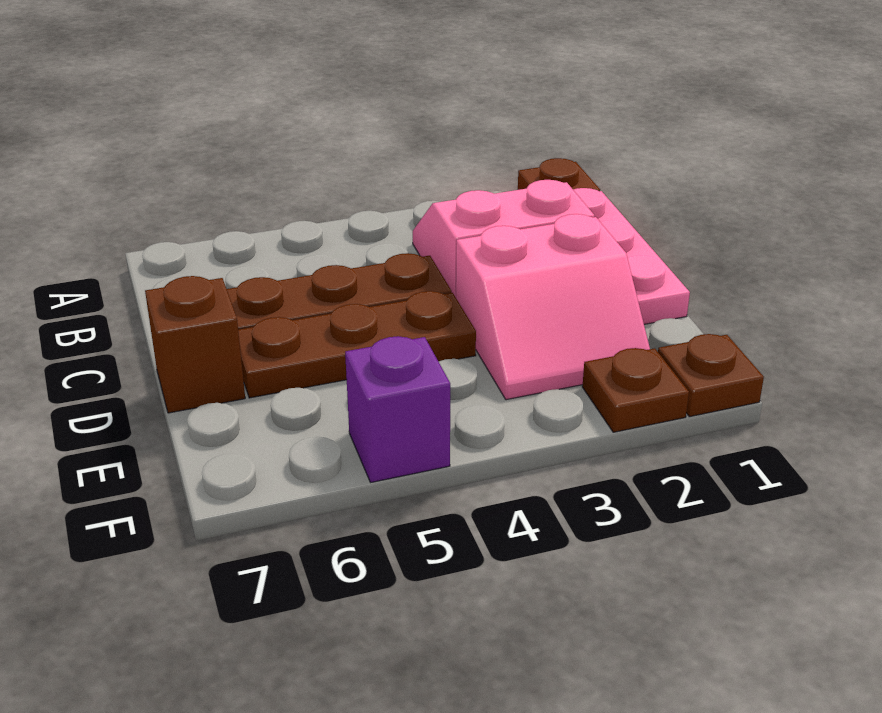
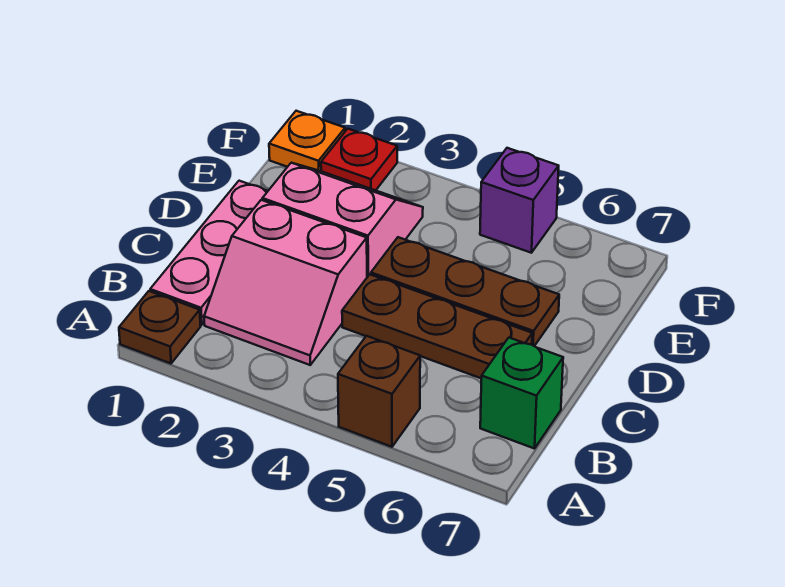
none -> green 1x1 brick [480,338,563,449]
brown 1x1 brick [145,276,245,413] -> brown 1x1 brick moved to [338,336,420,447]
brown 1x1 plate [658,334,764,417] -> orange 1x1 plate [269,111,345,171]
brown 1x1 plate [582,348,689,432] -> red 1x1 plate [321,129,397,190]

